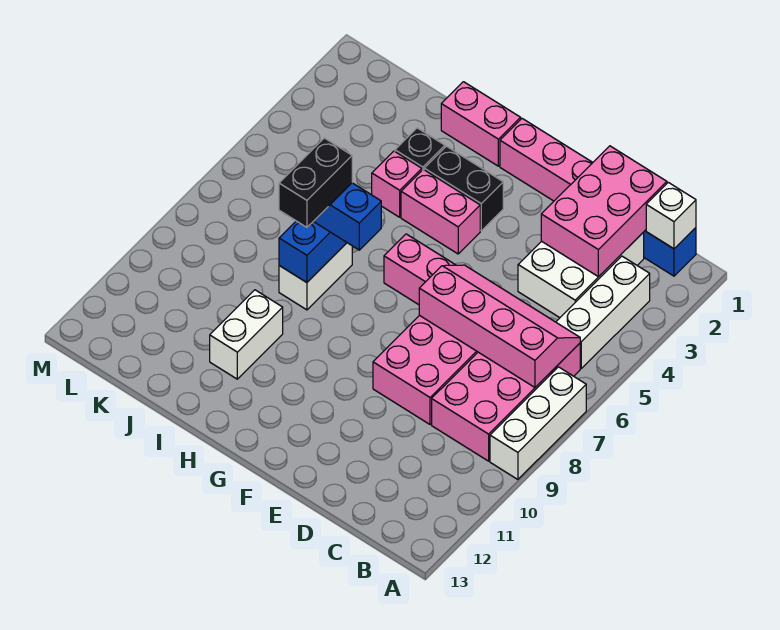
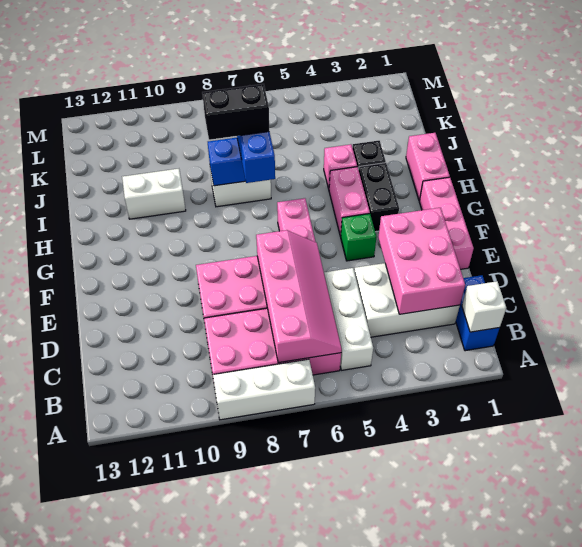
white 1x3 brick [556,256,650,368] -> white 1x3 brick turned to [324,268,373,370]
pink 2x3 brick [541,146,667,277] -> pink 2x3 brick turned to [378,208,465,314]
none -> green 1x1 brick [341,214,376,261]

